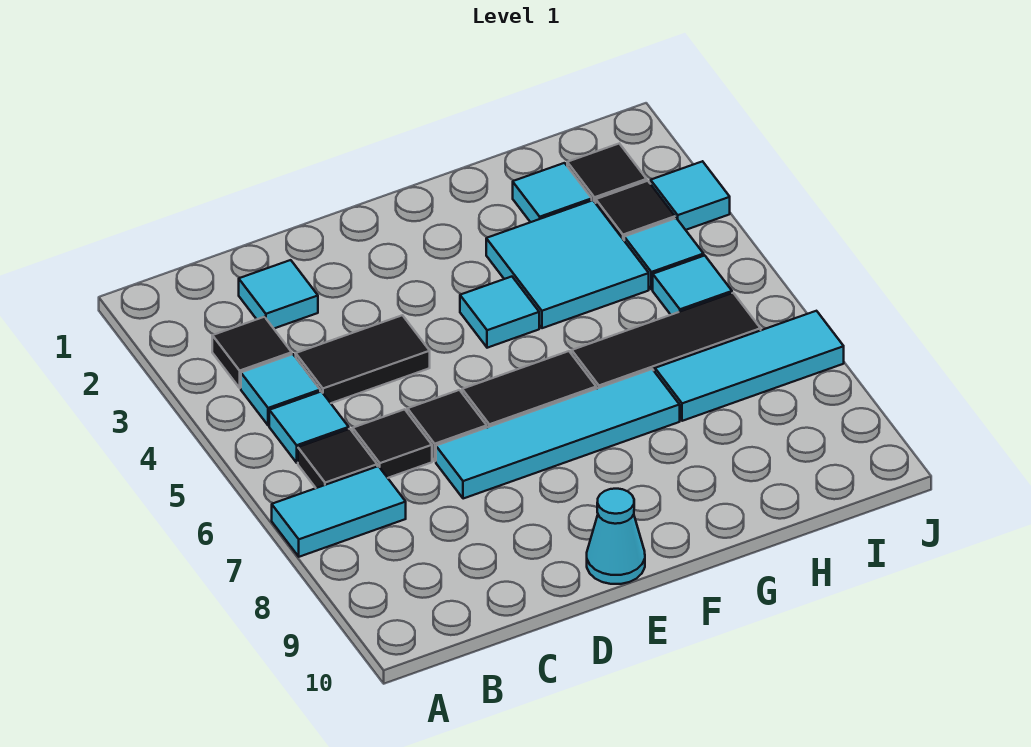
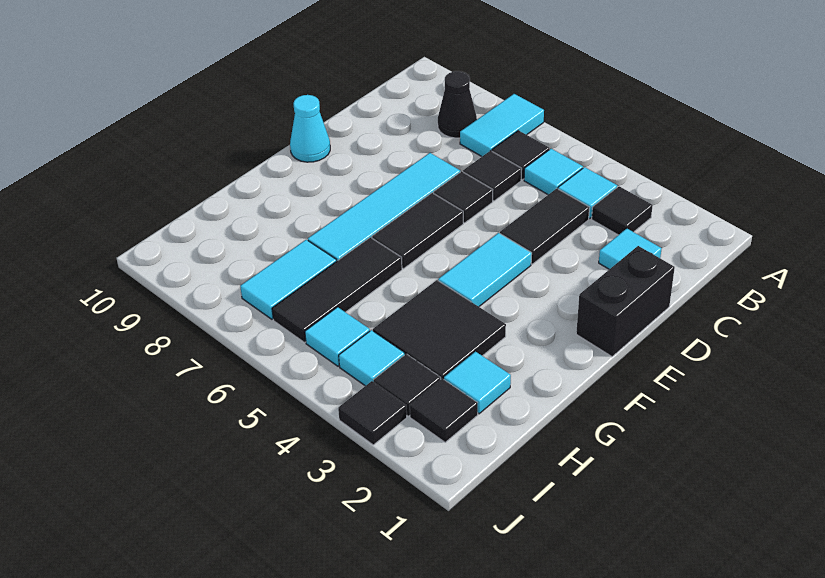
none -> black 1x1 cone [438,71,477,138]
none -> black 1x2 brick [576,246,675,357]
cyan 1x1 tile [460,277,539,348] -> cyan 1x2 tile [438,233,532,307]
cyan 2x2 tile [486,200,649,328] -> black 2x2 tile [373,280,506,379]
cyan 1x3 tile [655,311,844,421] -> cyan 1x2 tile [240,240,337,319]
cyan 1x1 tile [651,161,730,230] -> black 1x1 tile [338,381,407,445]

